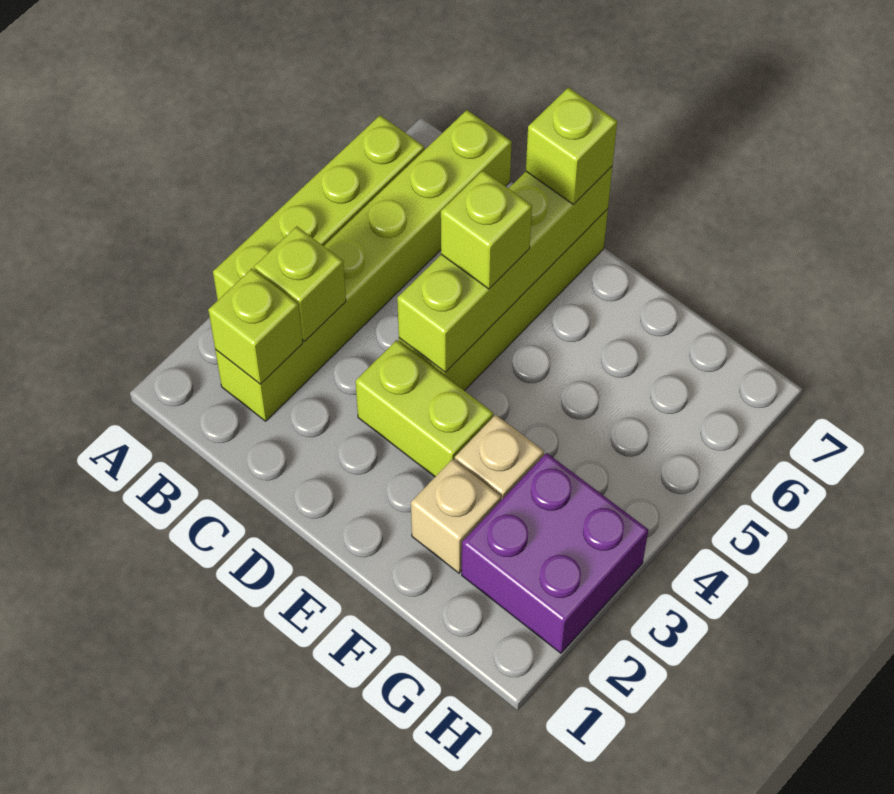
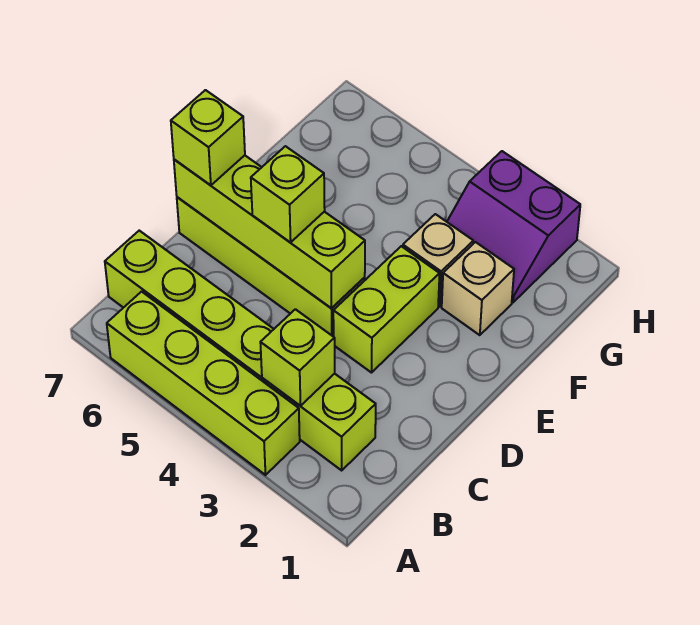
lime 1x1 brick [208,269,303,384] -> none
purple 2x2 brick [462,453,648,653] -> purple 2x2 slope [447,151,580,302]

